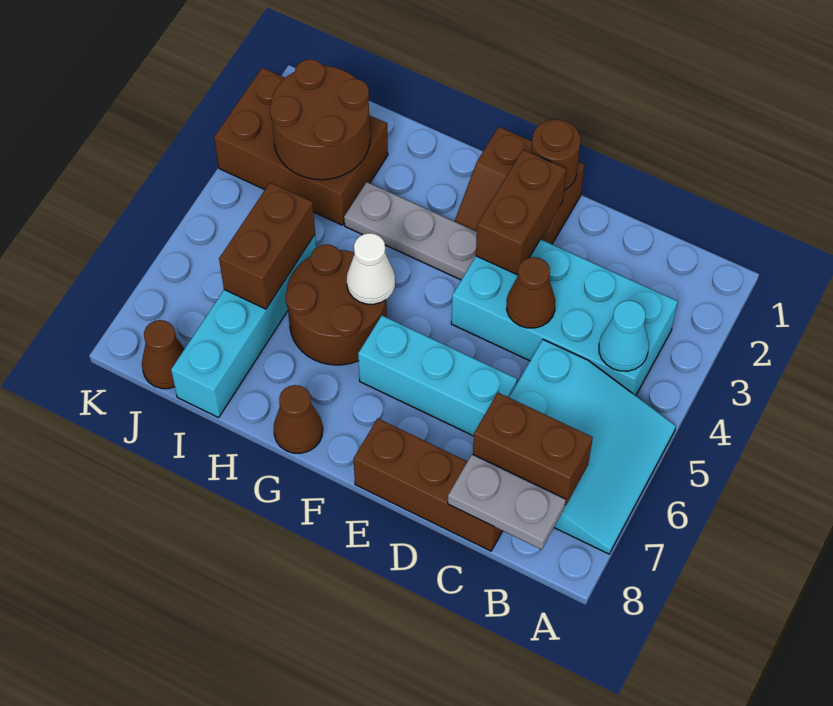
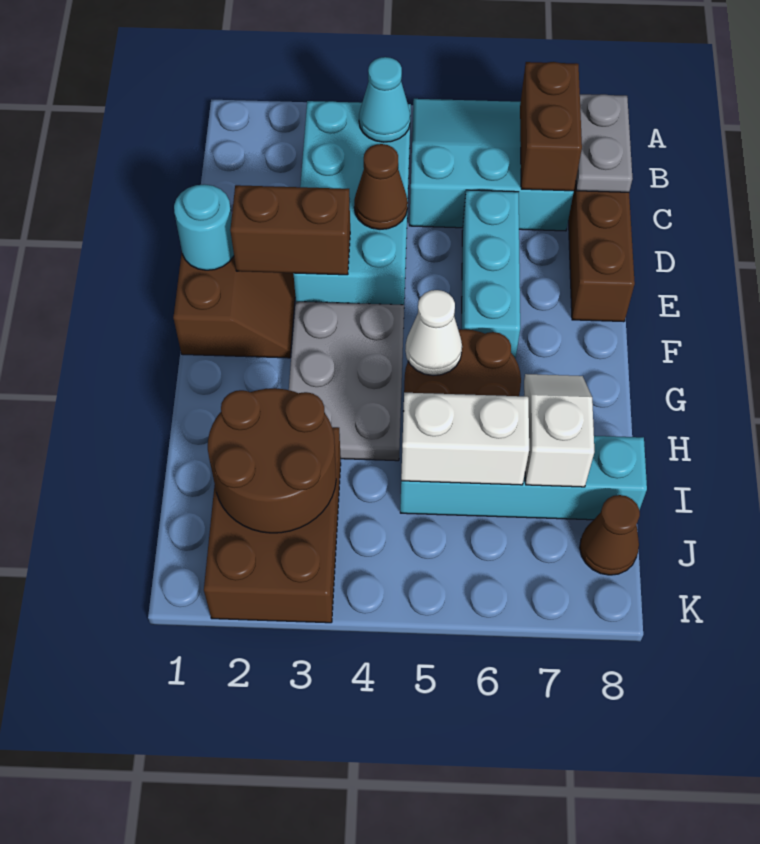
brown 1x1 round brick [531,119,580,190] -> cyan 1x1 round brick [174,184,234,270]
grey 1x3 plate [344,182,477,280] -> grey 2x3 plate [289,302,404,461]
brown 1x1 cone [274,385,323,453] -> none
none -> white 1x2 slope [524,374,594,487]
brown 1x2 brick [219,182,315,309] -> white 1x2 brick [401,393,529,485]

